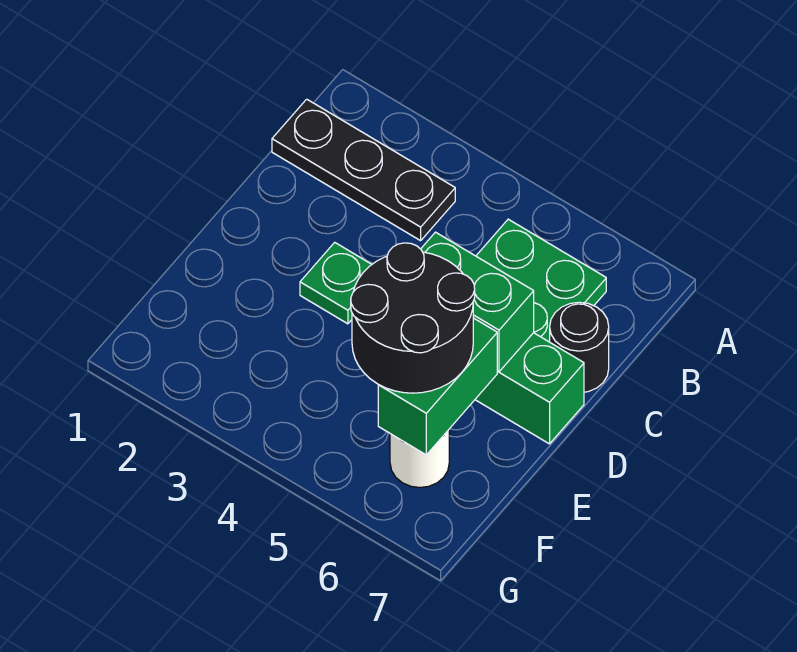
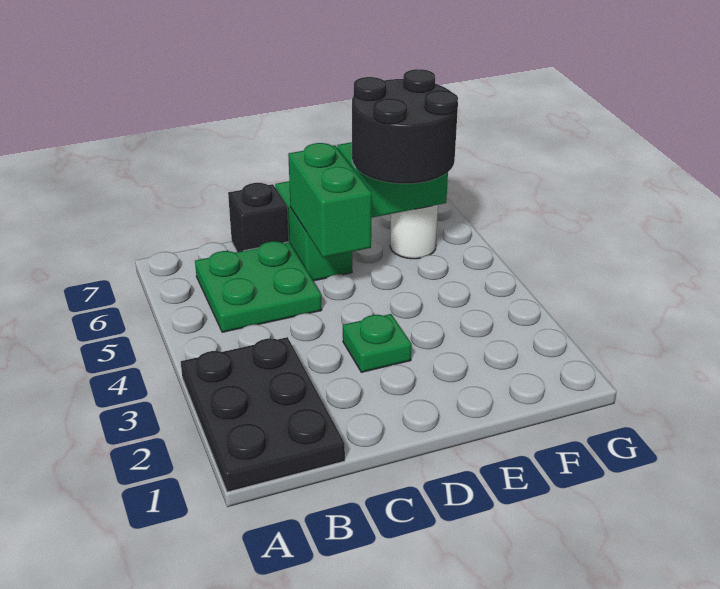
black 1x3 plate [272,99,455,241] -> black 2x3 plate [181,337,345,492]
black 1x1 round brick [550,302,609,392] -> black 1x1 brick [228,183,289,252]

